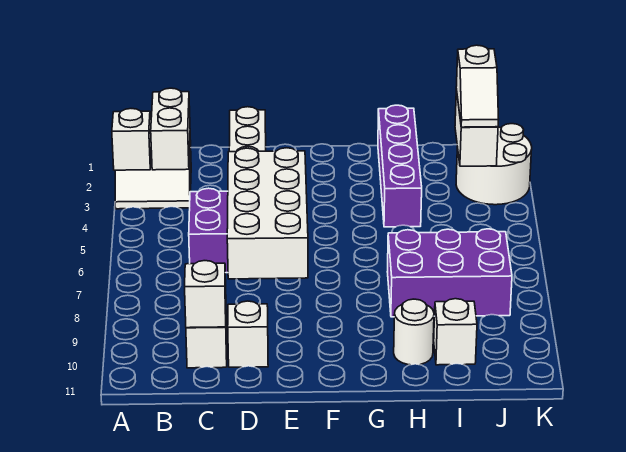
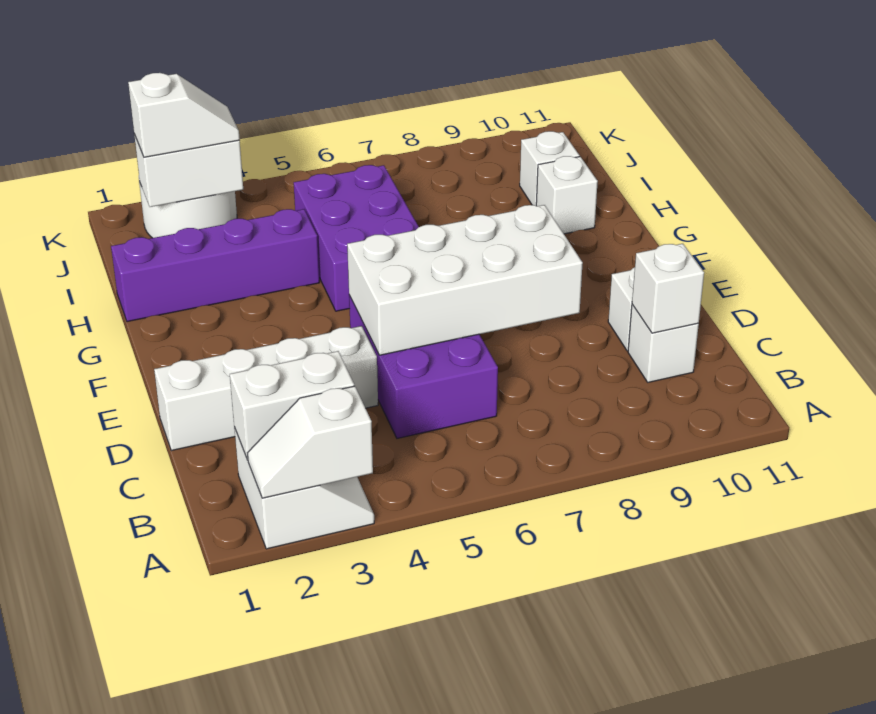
purple 2x3 brick [387,229,512,317] -> purple 2x3 brick moved to [294,165,419,311]
white 1x1 round brick [394,299,434,365] -> white 1x1 brick [536,156,598,234]

